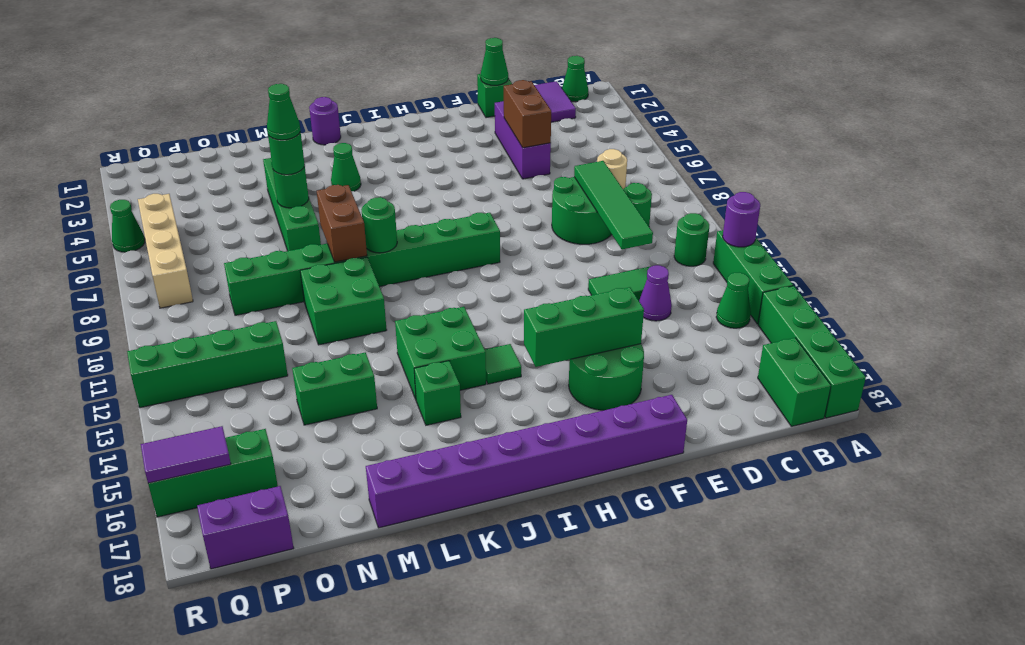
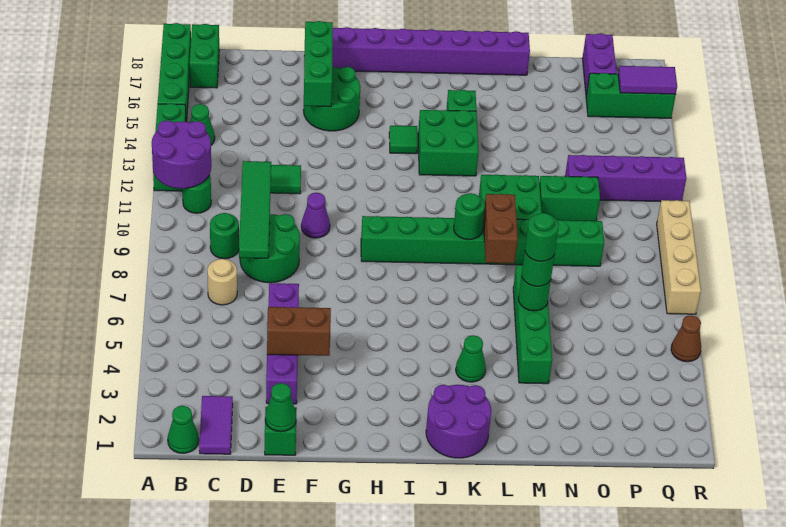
purple 1x1 round brick [723,192,760,247] -> purple 2x2 round brick [152,121,211,189]
purple 1x1 cone [639,265,672,321] -> purple 1x1 cone moved to [301,192,330,238]
purple 1x3 brick [495,101,551,179] -> purple 1x4 brick [266,283,299,404]
brown 1x2 brick [504,80,551,148] -> brown 1x2 brick turned to [267,307,331,356]
green 1x3 brick [524,287,644,367] -> green 1x3 brick turned to [304,21,333,107]
purple 1x1 round brick [309,97,341,145] -> purple 2x2 round brick [426,385,491,458]
green 1x1 cone [267,84,300,140] -> green 1x1 round brick [525,213,559,261]
green 1x2 brick [292,352,377,425] -> green 1x2 brick moved to [539,176,600,221]
green 1x4 brick [127,321,288,408] -> purple 1x4 brick [565,155,686,202]
purple 1x2 brick [197,486,294,569] -> purple 1x2 brick turned to [582,33,617,94]
tan 1x4 brick [138,194,193,308] -> tan 1x4 brick moved to [657,200,701,314]
green 1x1 cone [110,200,145,252] -> brown 1x1 cone [671,315,701,362]

